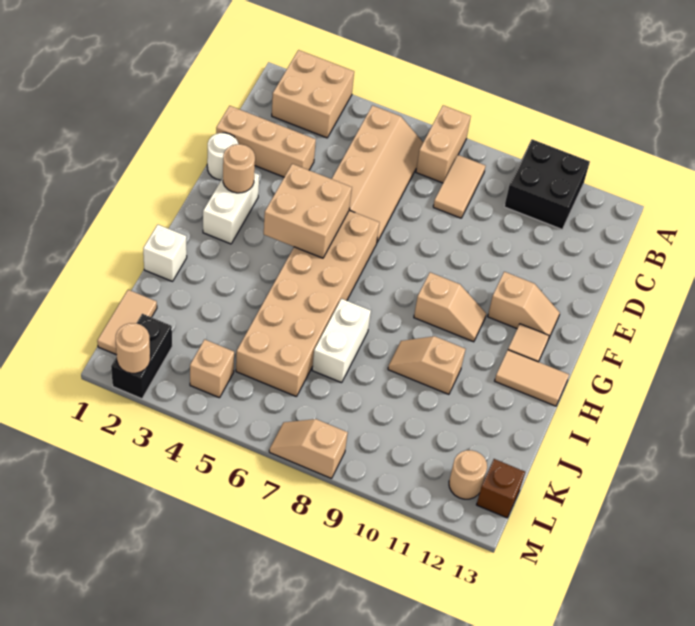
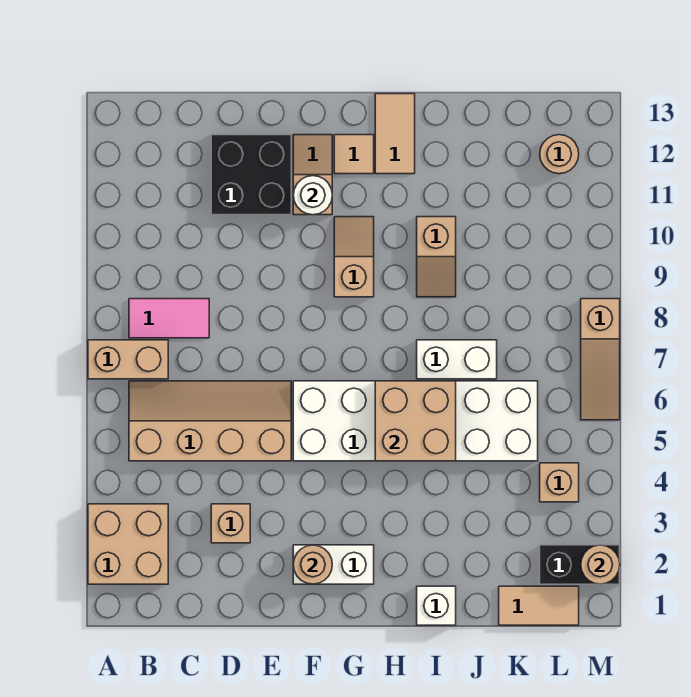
black 2x2 brick [504,139,590,229] -> black 2x2 brick moved to [211,135,291,215]
tan 1x2 tile [433,155,485,218] -> pink 1x2 tile [129,299,209,338]
tan 1x3 brick [216,106,316,177] -> tan 1x1 brick [211,504,250,543]
white 1x1 round brick [207,133,238,180] -> white 1x1 round brick moved to [293,176,332,215]
tan 2x2 brick [264,164,352,258] -> tan 2x2 brick moved to [375,381,456,461]
tan 2x6 brick [236,210,379,397] -> white 2x6 brick [293,381,538,461]
brown 1x1 brick [477,459,525,518] -> none
tan 1x2 slope [269,419,348,479] -> tan 1x3 slope [581,299,620,420]

